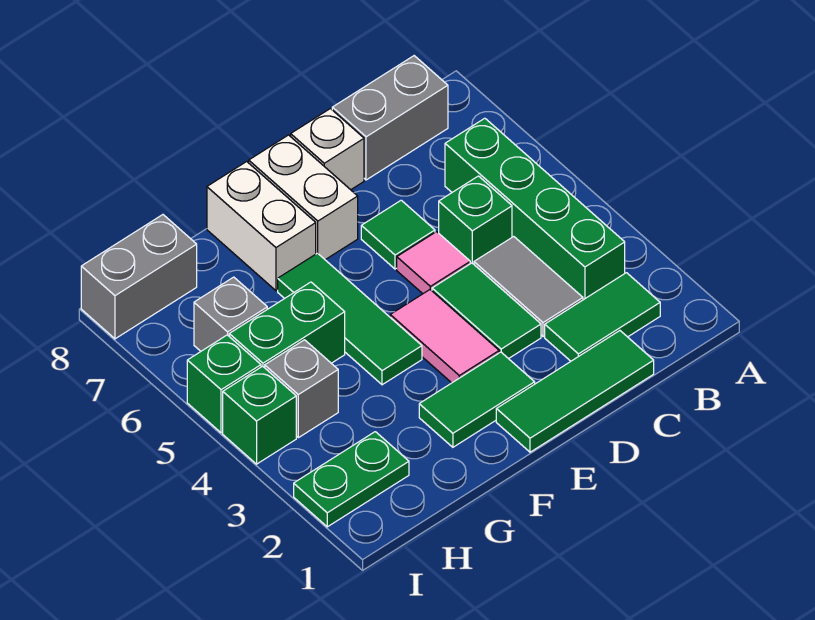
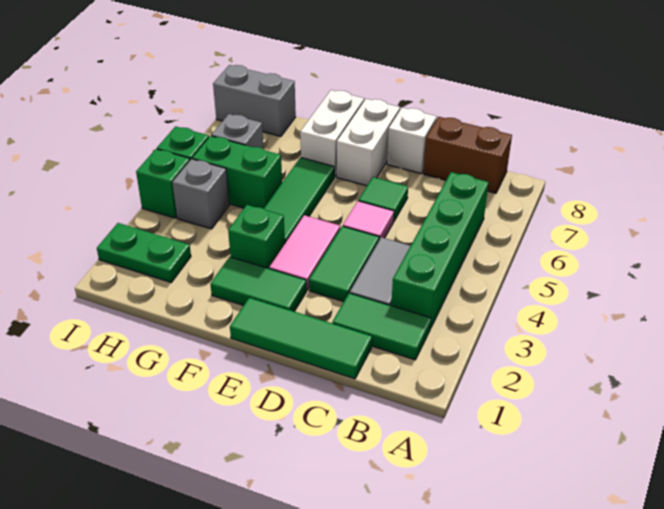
grey 1x2 brick [332,56,448,180] -> brown 1x2 brick [423,117,512,193]
green 1x1 brick [439,176,512,264] -> green 1x1 brick moved to [228,205,285,269]

